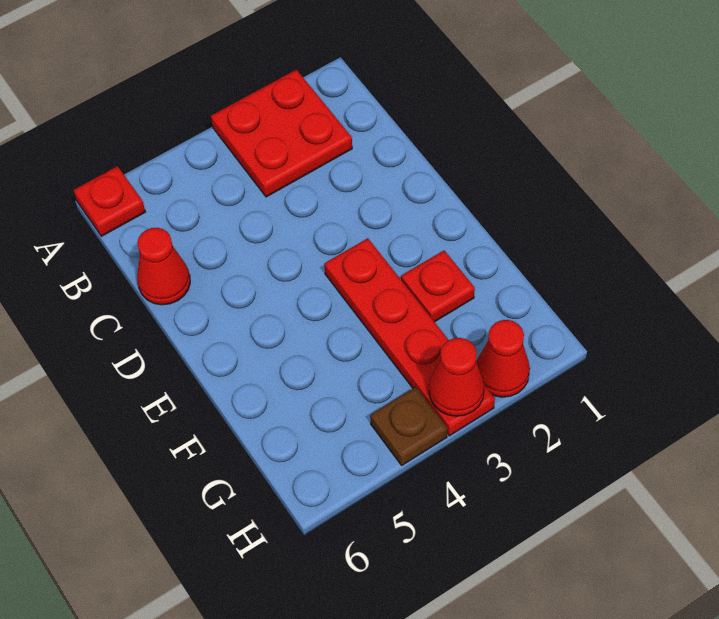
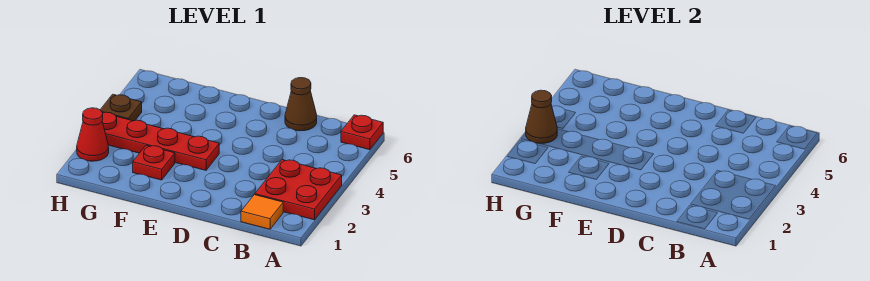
none -> orange 1x1 tile [241,195,283,229]
red 1x1 cone [137,228,190,305] -> brown 1x1 cone [285,78,317,131]
red 1x1 cone [429,338,484,416] -> brown 1x1 cone [526,90,557,144]

